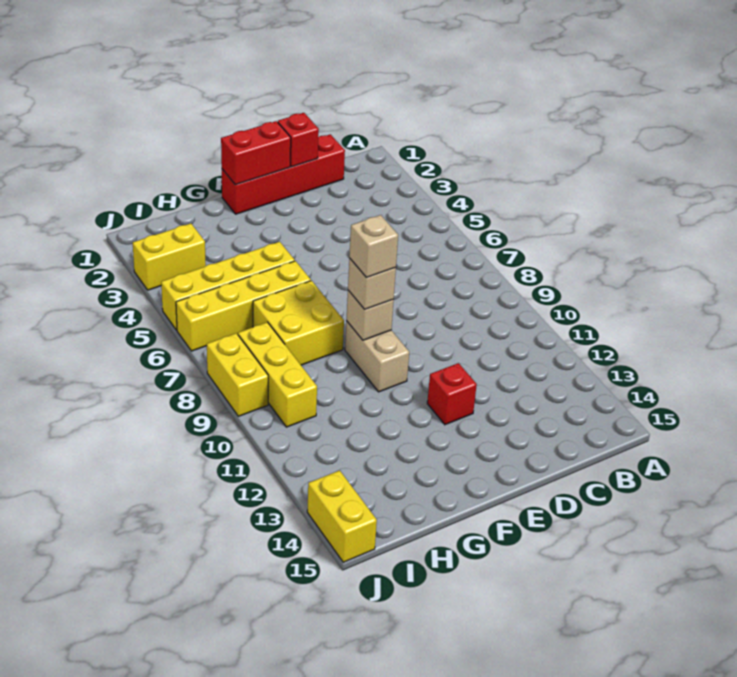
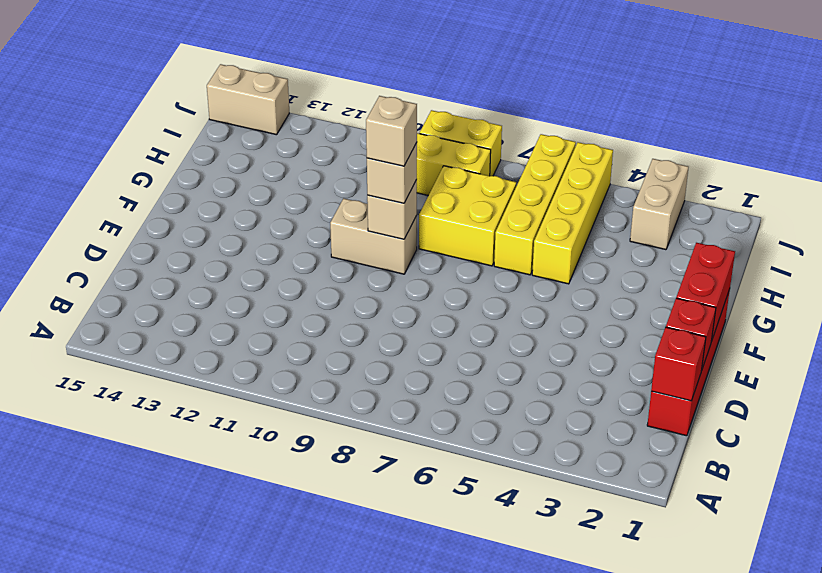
red 1x1 brick [427,363,477,425] -> red 1x1 brick moved to [651,327,706,401]
yellow 1x2 brick [133,223,206,290] -> tan 1x2 brick [630,159,688,250]
yellow 1x2 brick [307,470,377,562] -> tan 1x2 brick [207,64,289,135]

